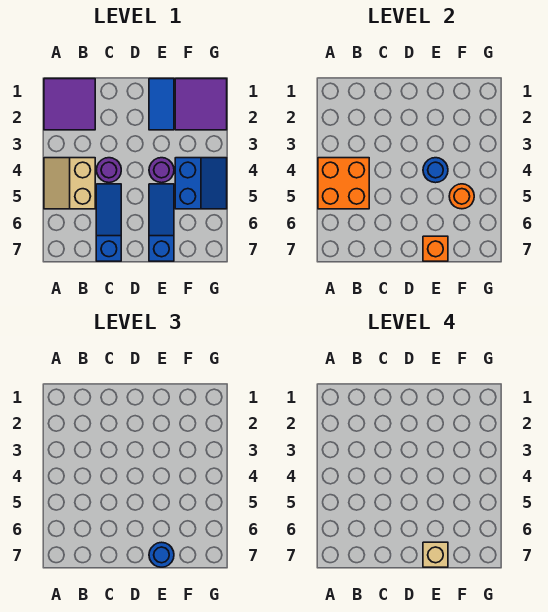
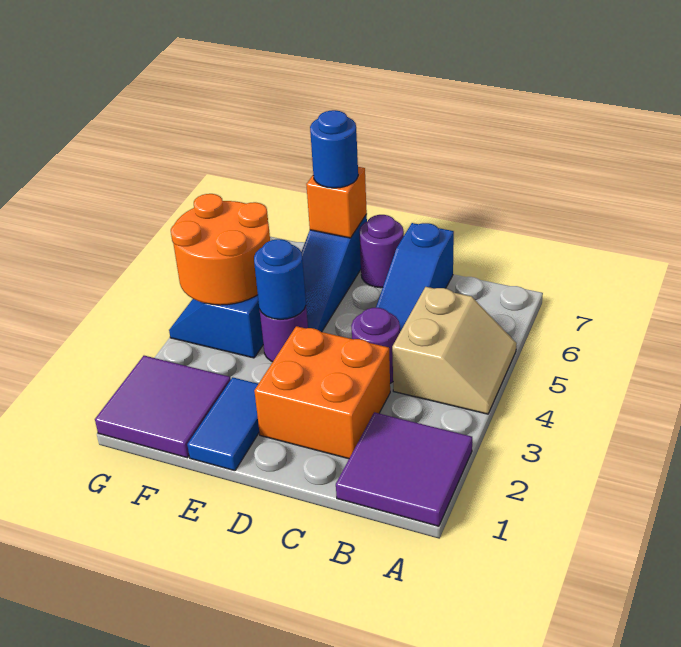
orange 2x2 brick [318,158,369,209] -> orange 2x2 brick moved to [254,326,390,459]
none -> purple 1x1 round brick [359,215,404,288]
tan 1x1 brick [423,542,448,567] -> none
orange 1x1 round brick [449,184,474,209] -> orange 2x2 round brick [171,194,270,305]

